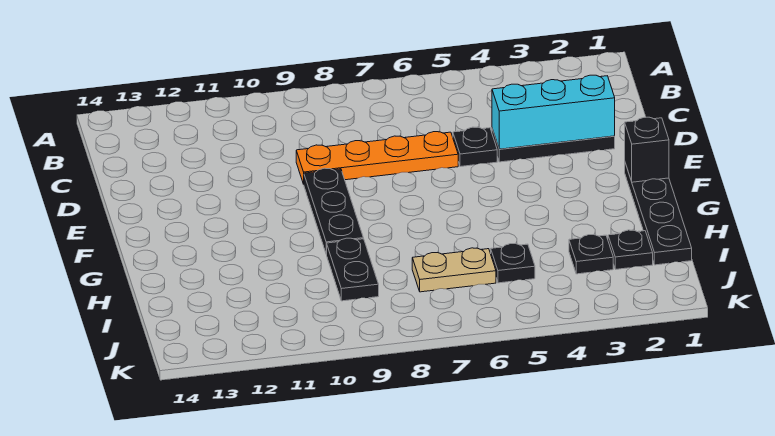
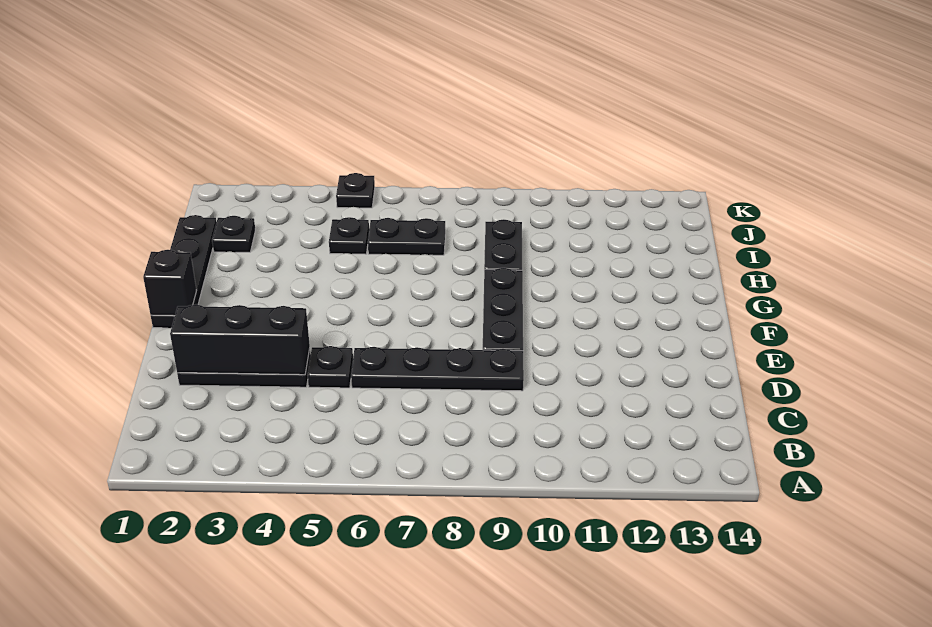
cyan 1x3 brick [492,75,615,149] -> black 1x3 brick [170,304,310,375]
orange 1x4 plate [296,132,458,184] -> black 1x4 plate [351,347,524,391]
black 1x1 plate [569,235,613,274] -> black 1x1 plate moved to [336,173,375,208]
tan 1x2 plate [412,248,496,292] -> black 1x2 plate [368,218,445,255]

